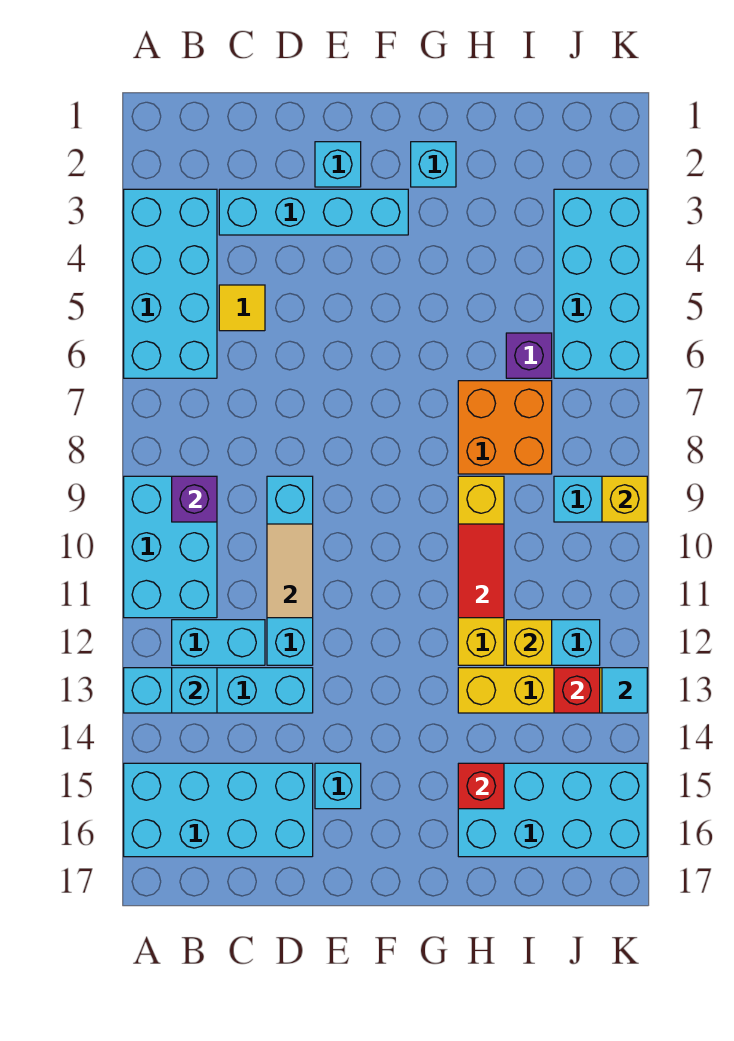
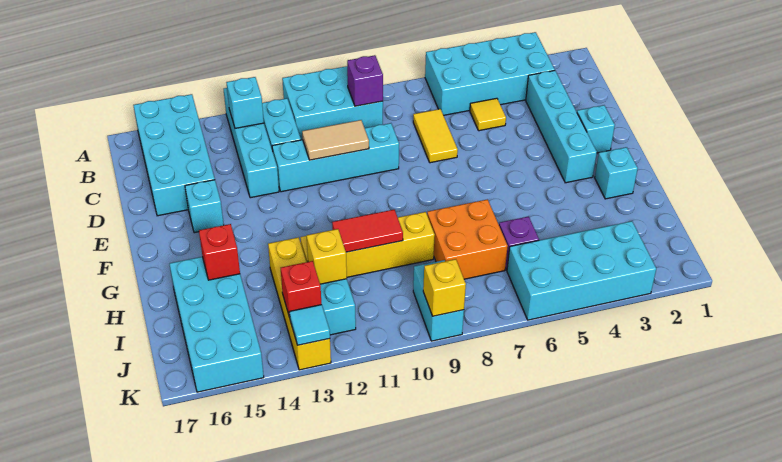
none -> yellow 1x2 tile [413,109,458,163]

